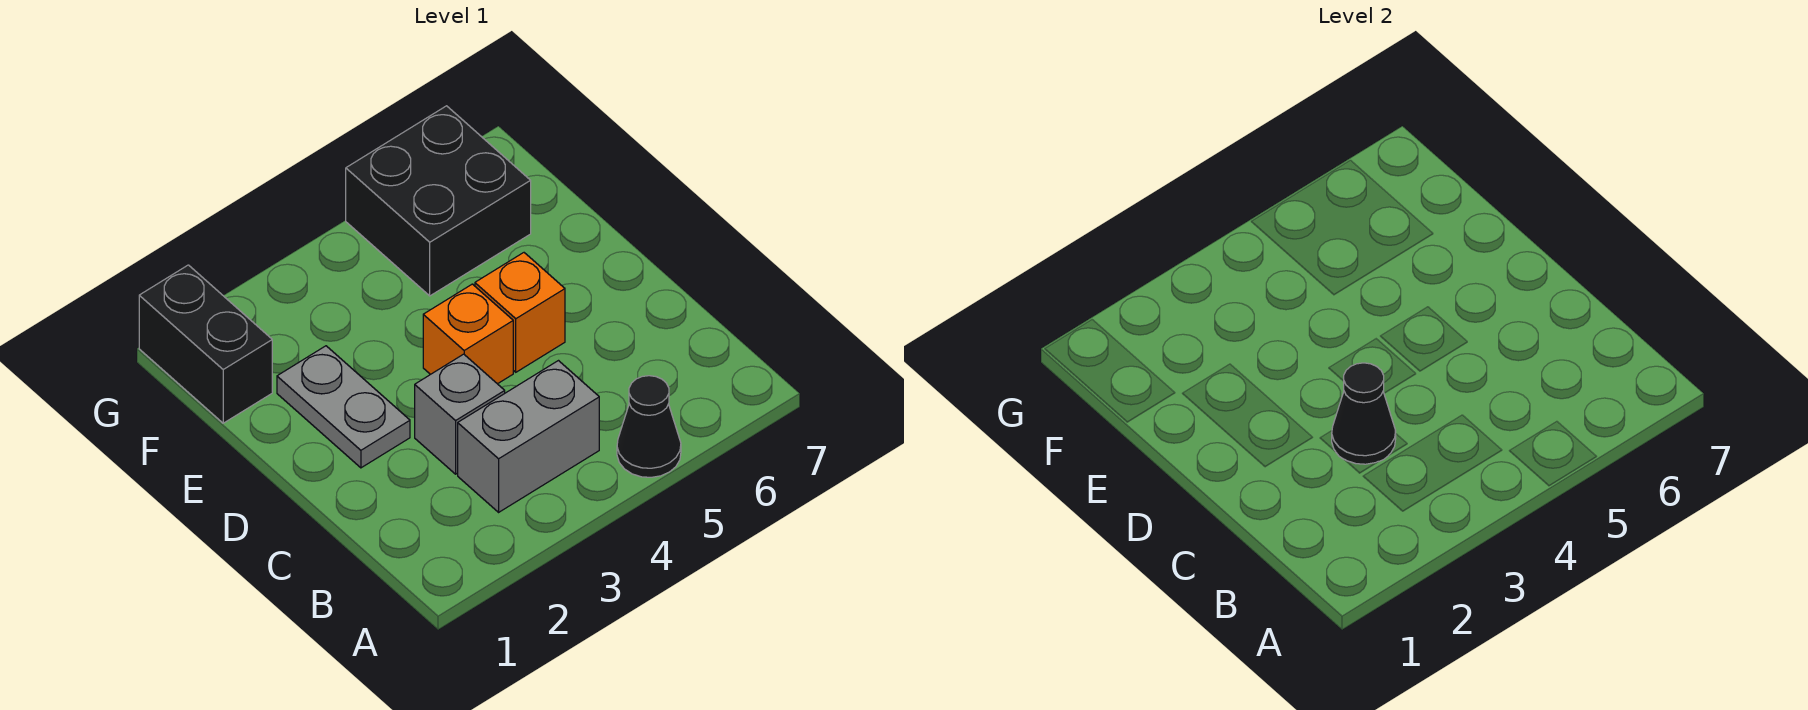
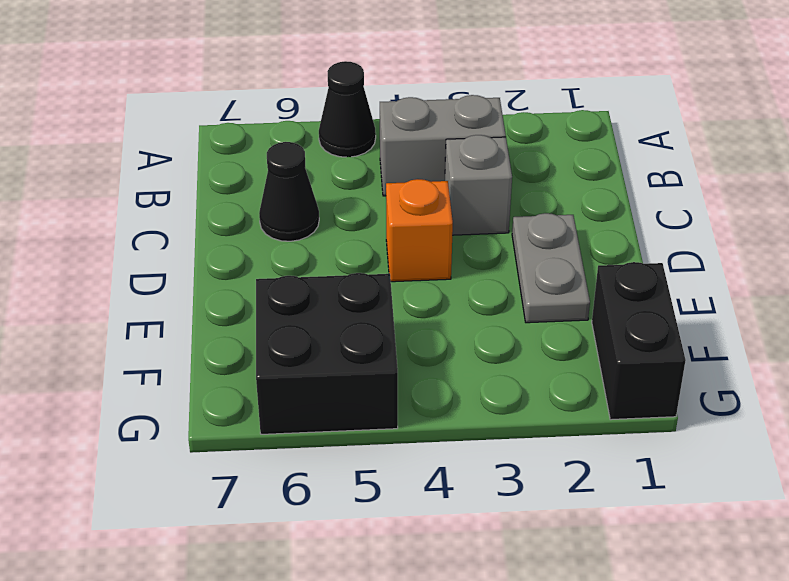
black 1x1 cone [1332,363,1396,464] -> black 1x1 cone moved to [259,142,319,241]
orange 1x1 brick [475,253,565,372] -> none

